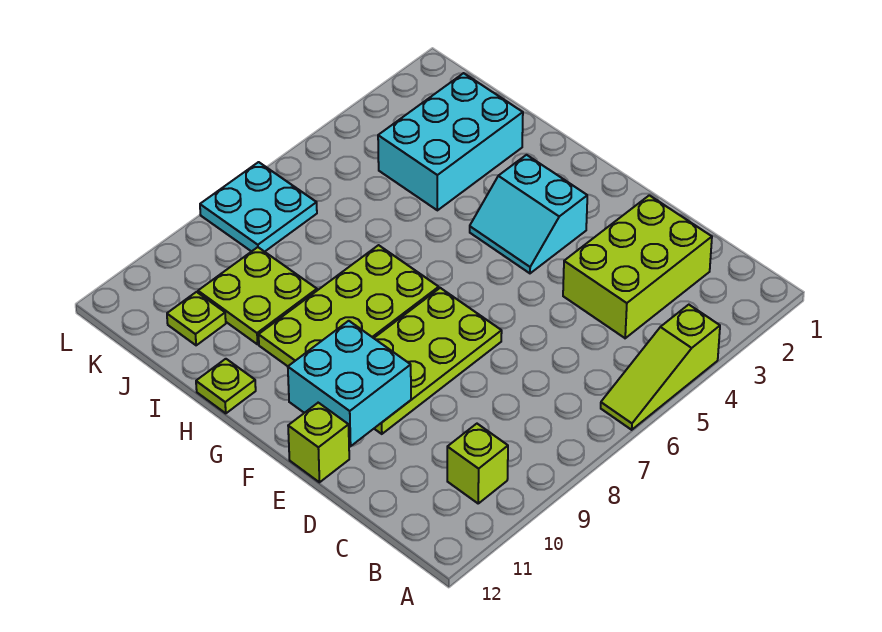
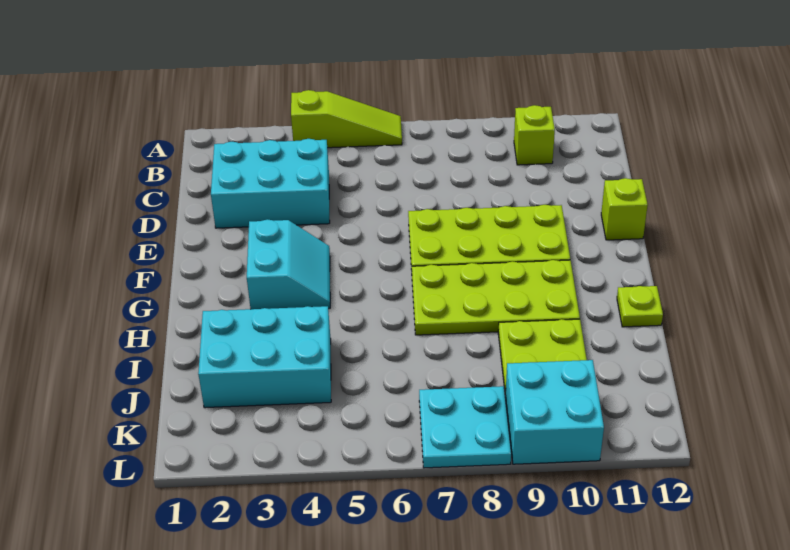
lime 2x3 brick [563,195,712,338] -> cyan 2x3 brick [211,139,330,228]
cyan 2x2 brick [288,321,411,446] -> cyan 2x2 brick moved to [505,360,604,464]
lime 1x1 plate [167,292,226,345] -> none

